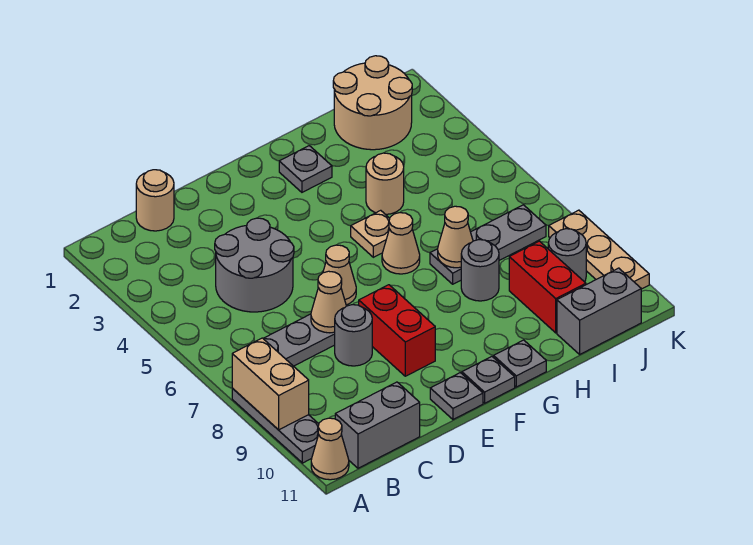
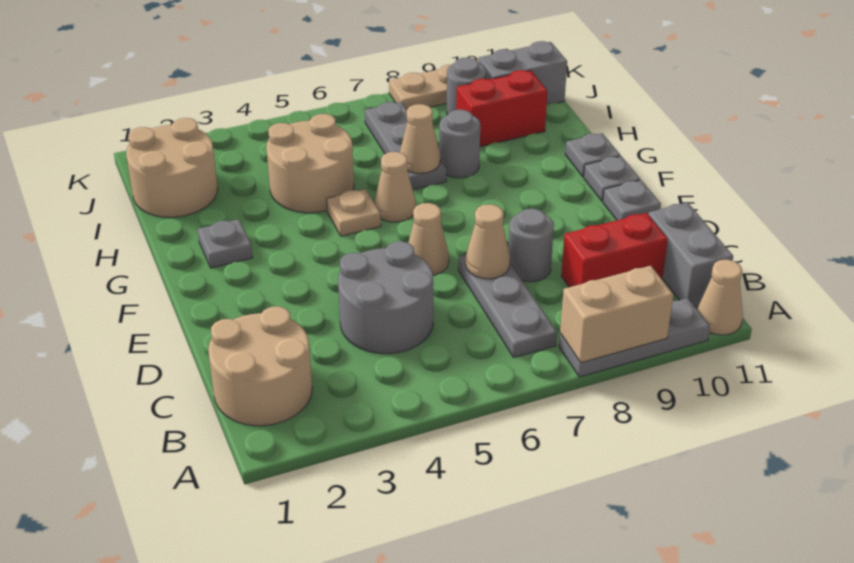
tan 1x1 round brick [136,170,174,231] -> tan 2x2 round brick [208,306,312,426]
red 1x2 brick [359,285,435,376] -> red 1x2 brick moved to [561,213,668,287]
tan 1x1 round brick [366,153,404,215] -> tan 2x2 round brick [266,114,354,213]
grey 1x2 brick [557,268,641,354] -> grey 1x2 brick turned to [479,41,567,105]

